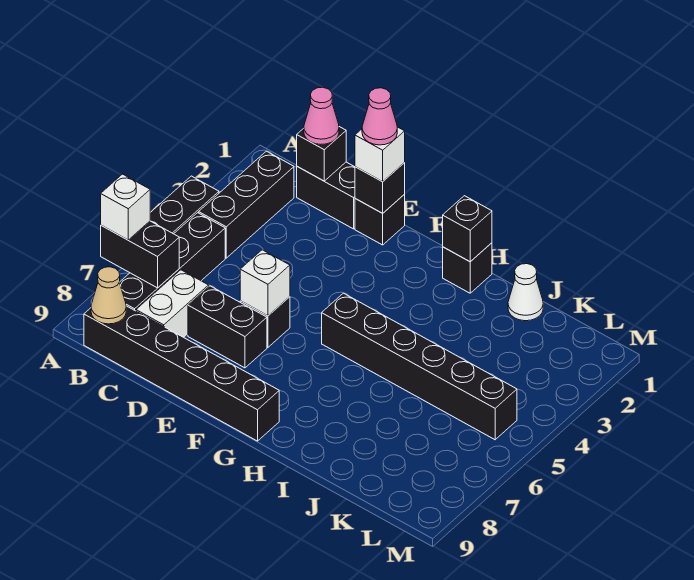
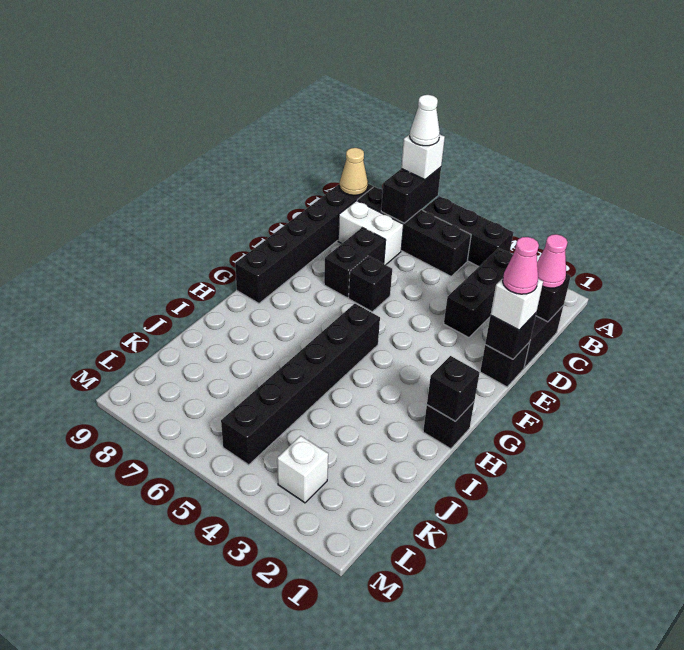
black 1x3 brick [199,151,294,258] -> black 1x3 brick turned to [444,248,513,338]
white 1x1 brick [240,250,290,316] -> white 1x1 brick moved to [277,436,328,503]
white 1x1 cone [508,264,543,321] -> white 1x1 cone moved to [410,95,440,146]

